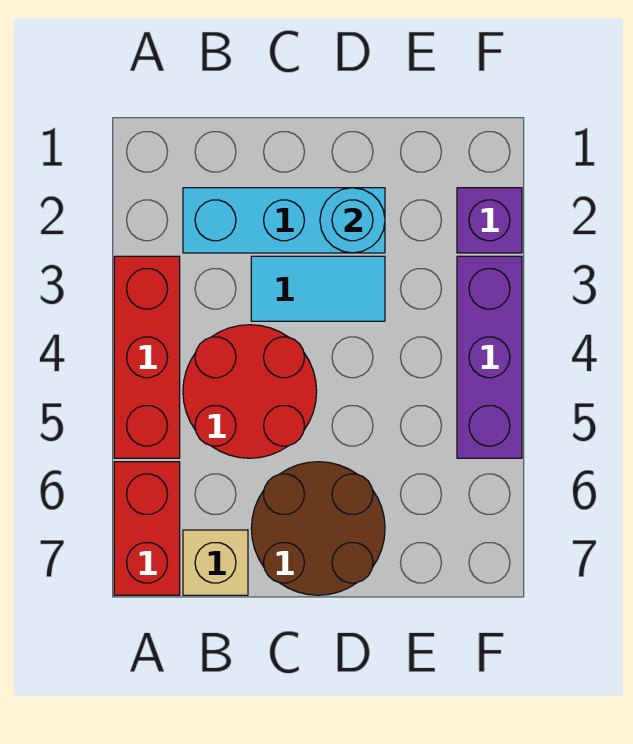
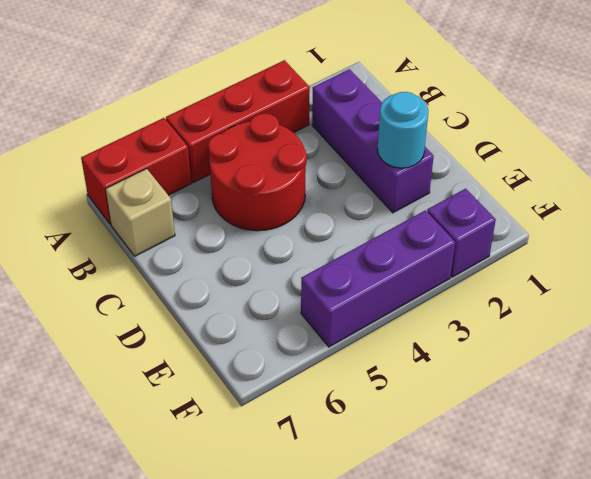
cyan 1x3 brick [183,188,385,253] -> purple 1x3 brick [312,69,434,213]
cyan 1x2 tile [251,256,385,321] -> none
brown 2x2 round brick [251,462,385,595] -> none

